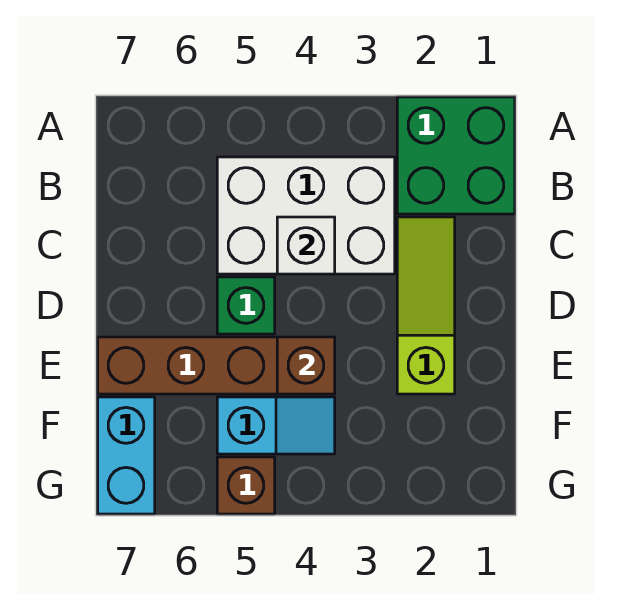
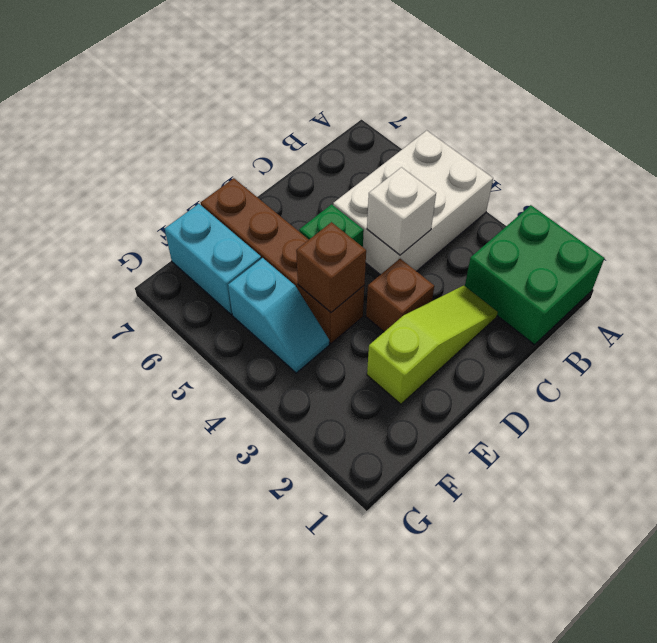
white 2x3 brick [217,157,395,274] -> white 2x3 brick turned to [333,130,493,275]
cyan 1x2 brick [98,397,155,514] -> cyan 1x2 brick turned to [165,204,261,315]
brown 1x1 brick [217,457,275,514] -> brown 1x1 brick moved to [366,259,434,332]

